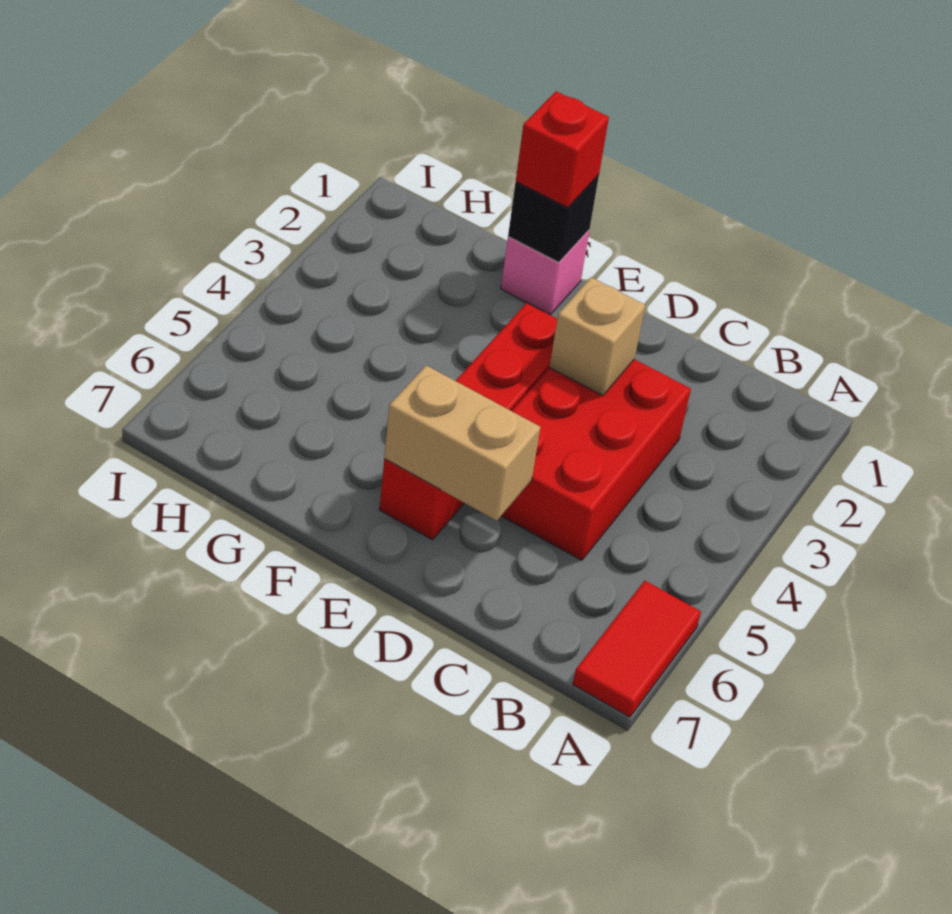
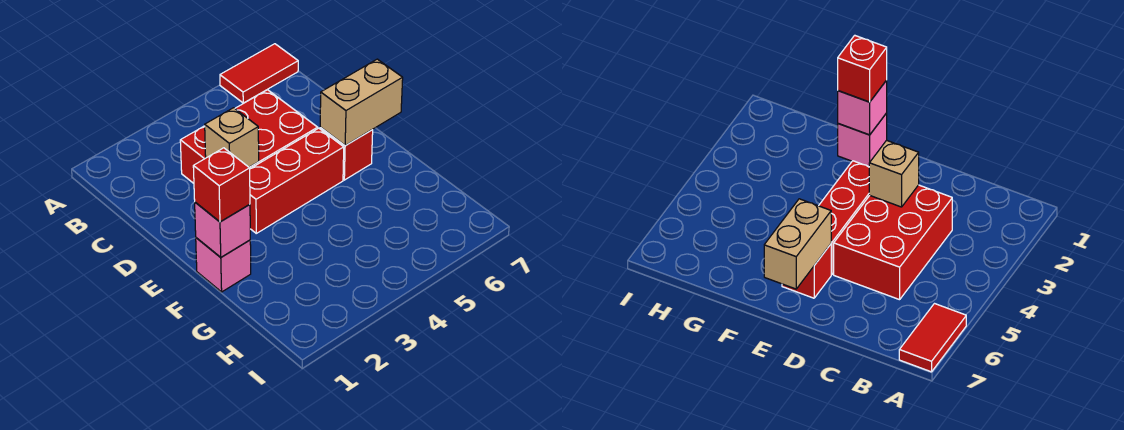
tan 1x2 brick [384,365,540,521] -> tan 1x2 brick turned to [320,59,403,146]
black 1x1 brick [508,175,599,262] -> pink 1x1 brick [195,202,250,257]

